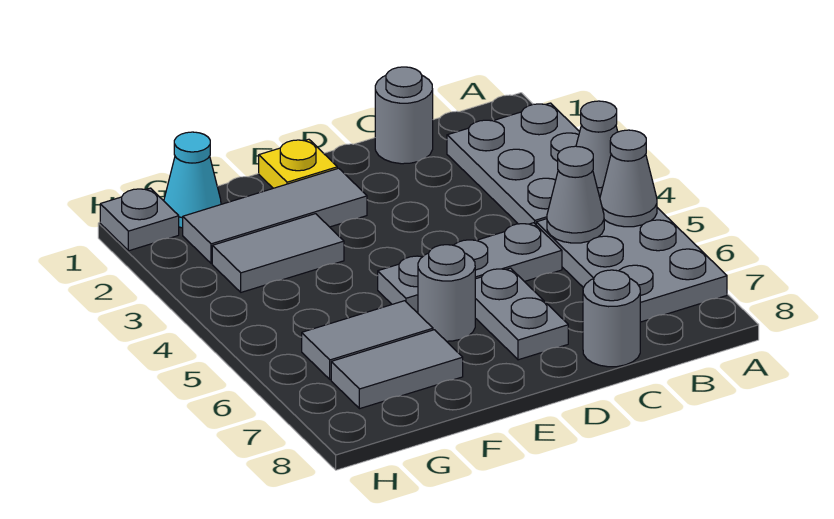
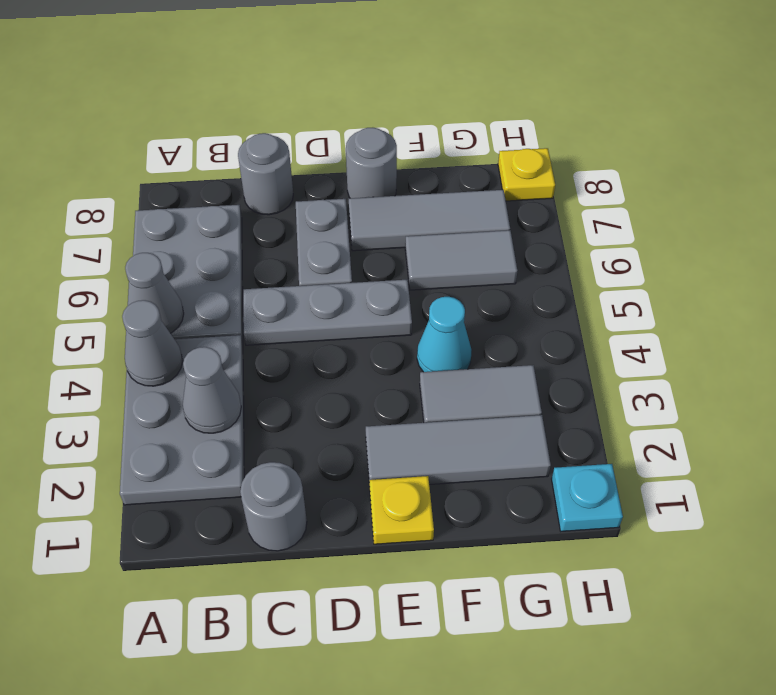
grey 1x1 cone [547,146,604,243] -> grey 1x1 cone moved to [183,347,241,433]
grey 1x1 round brick [418,245,475,341] -> grey 1x1 round brick moved to [346,128,397,198]
grey 1x2 tile [331,330,463,409] -> grey 1x3 tile [349,190,510,251]
cyan 1x1 cone [164,132,221,228] -> cyan 1x1 cone moved to [417,297,471,372]
grey 1x1 plate [100,188,179,251] -> cyan 1x1 plate [552,464,623,531]
none -> yellow 1x1 plate [498,148,555,201]

